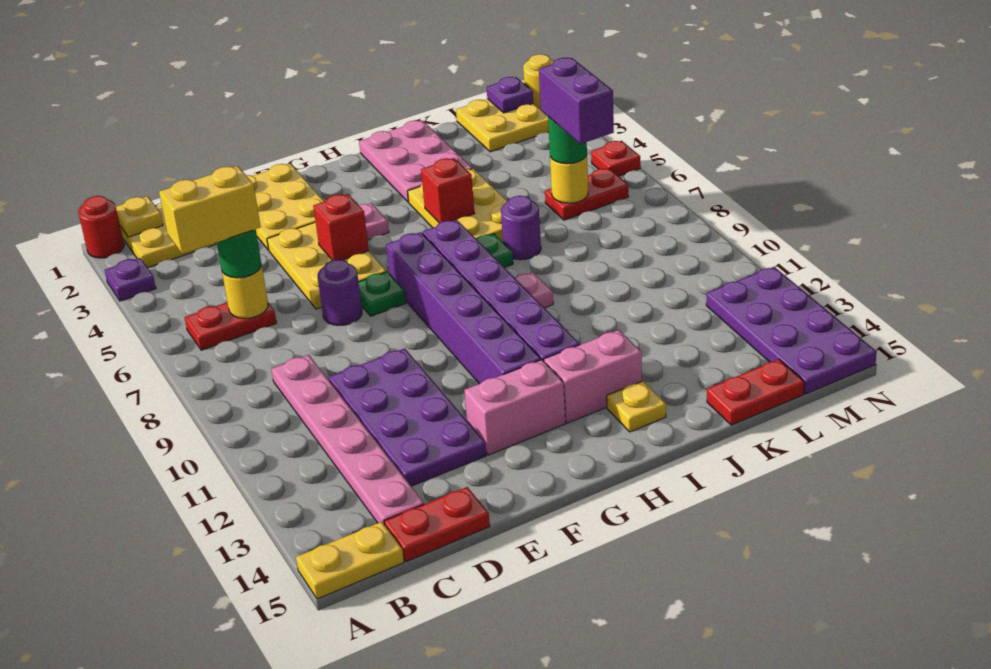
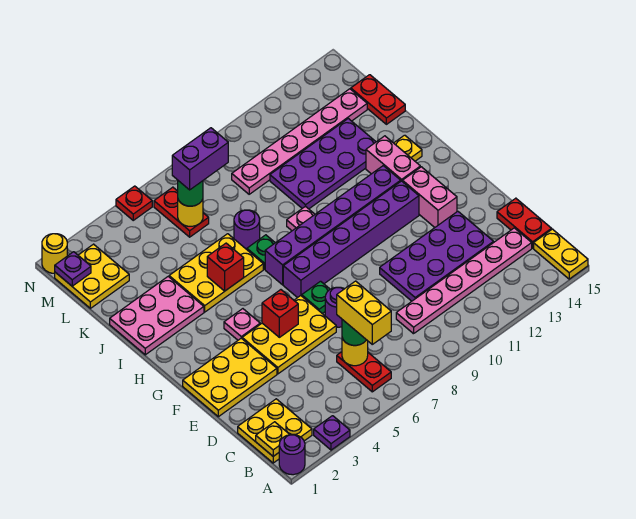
red 1x1 round brick [78,196,124,258] -> purple 1x1 round brick [279,435,305,475]
none -> pink 1x6 plate [232,89,367,194]
purple 2x4 plate [706,267,877,394] -> purple 2x4 plate moved to [270,119,376,209]

